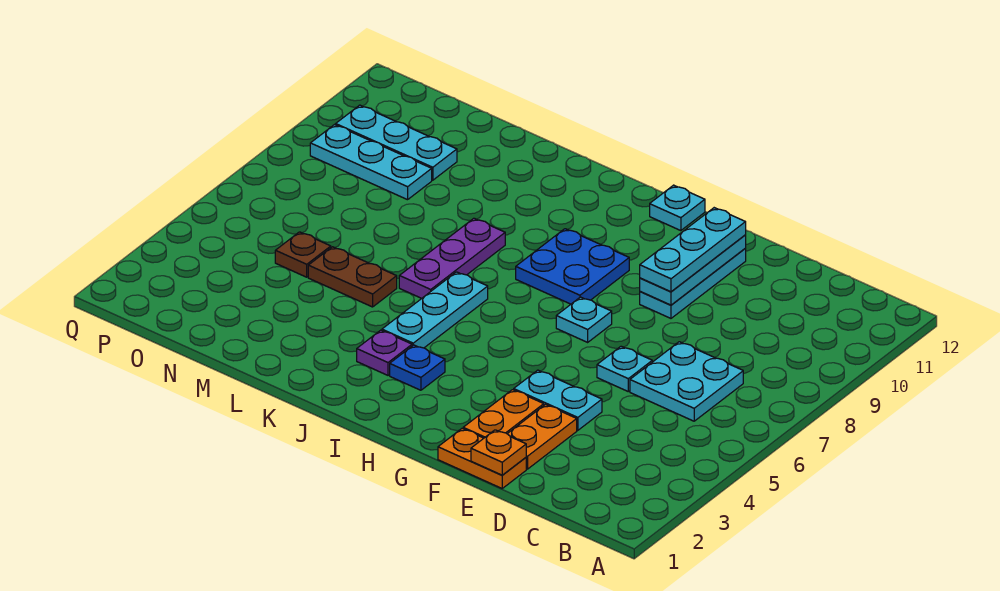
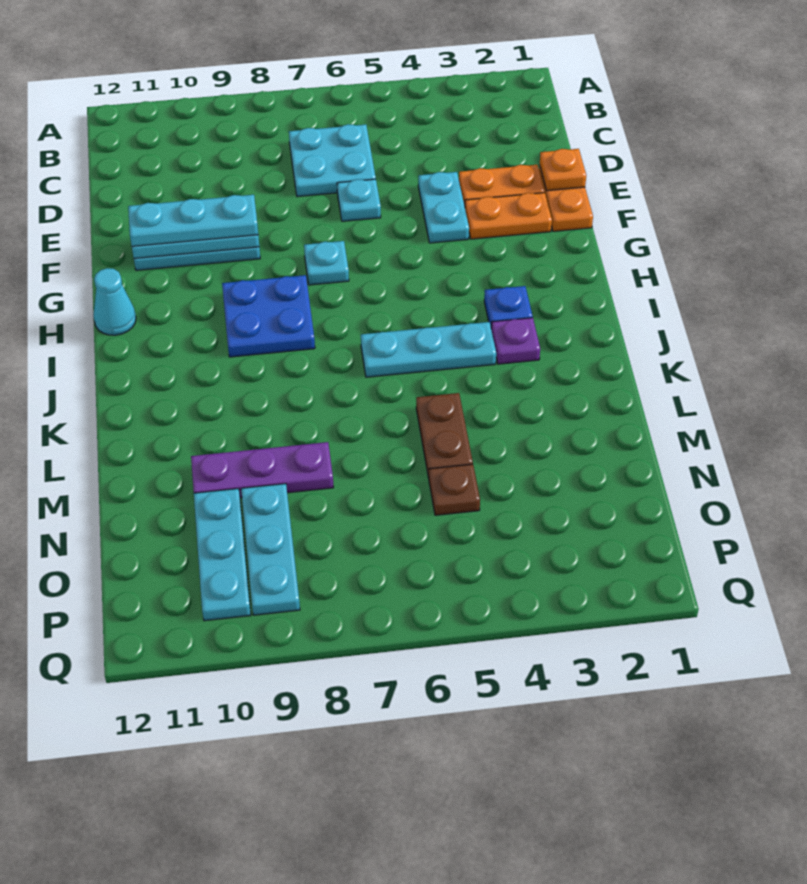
cyan 1x1 plate [650,185,705,231] -> cyan 1x1 cone [93,268,136,335]
purple 1x3 plate [399,218,505,298] -> purple 1x3 plate moved to [191,442,334,498]

